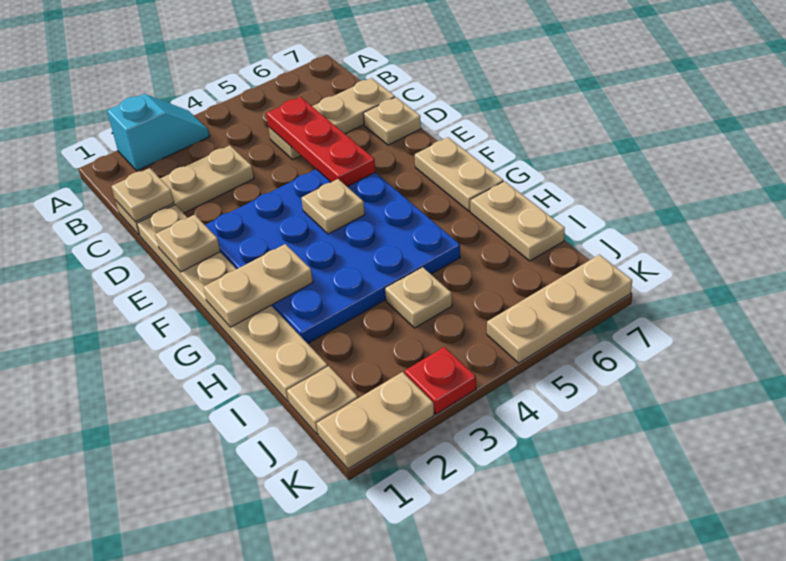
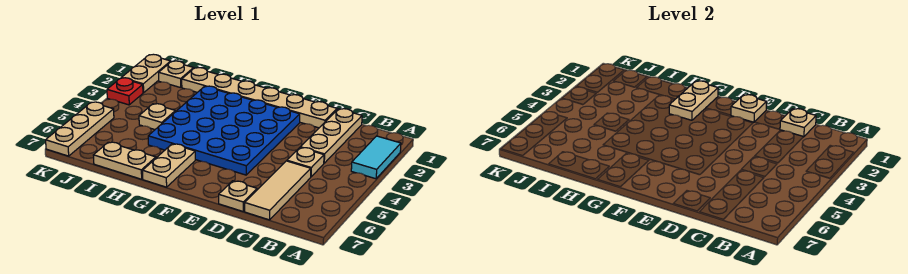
cyan 1x2 slope [107,94,210,171] -> cyan 1x2 tile [351,136,401,179]
tan 1x3 plate [269,78,395,159] -> tan 1x3 tile [245,161,311,220]
red 1x3 plate [266,97,375,187] -> none
tan 1x1 plate [302,179,365,234] -> tan 1x1 plate moved to [287,148,324,177]
tan 1x2 plate [415,137,503,212] -> tan 1x2 plate turned to [143,144,195,187]

